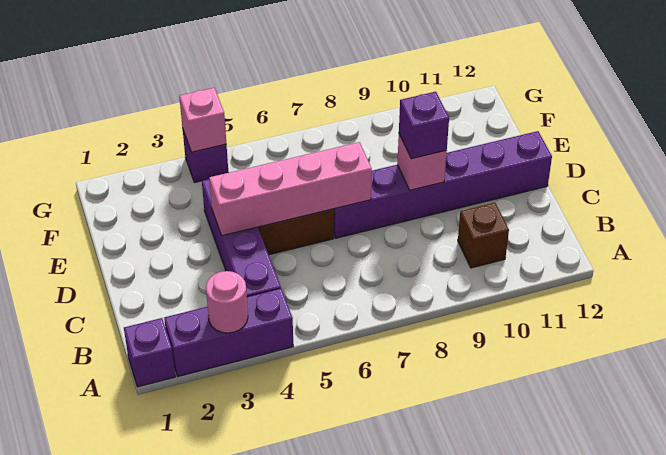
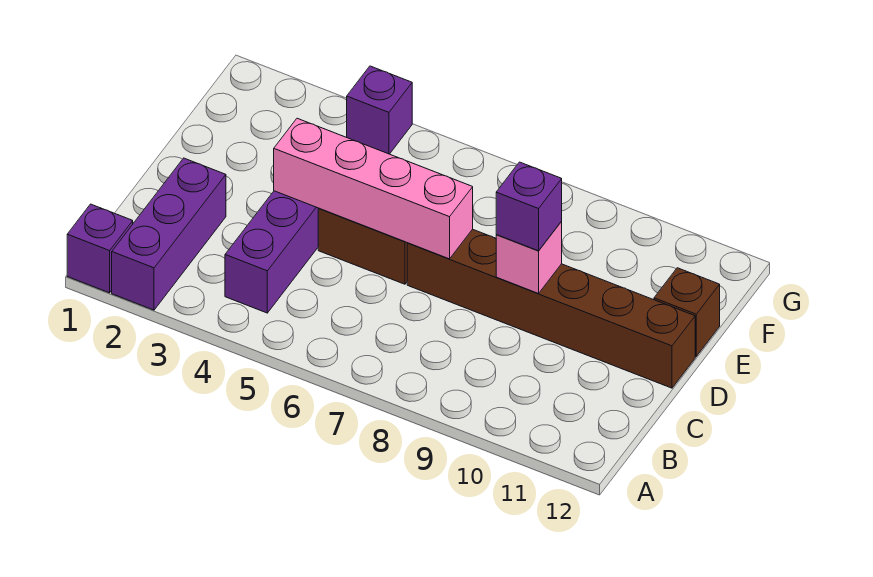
purple 1x3 brick [164,288,293,376] -> purple 1x3 brick turned to [112,158,226,310]
pink 1x1 round brick [206,271,248,333] -> none
brown 1x1 brick [458,203,509,268] -> brown 1x1 brick moved to [654,268,720,356]
purple 1x6 brick [334,131,552,238] -> brown 1x6 brick [407,229,695,388]
pink 1x1 brick [179,88,226,152] -> none

